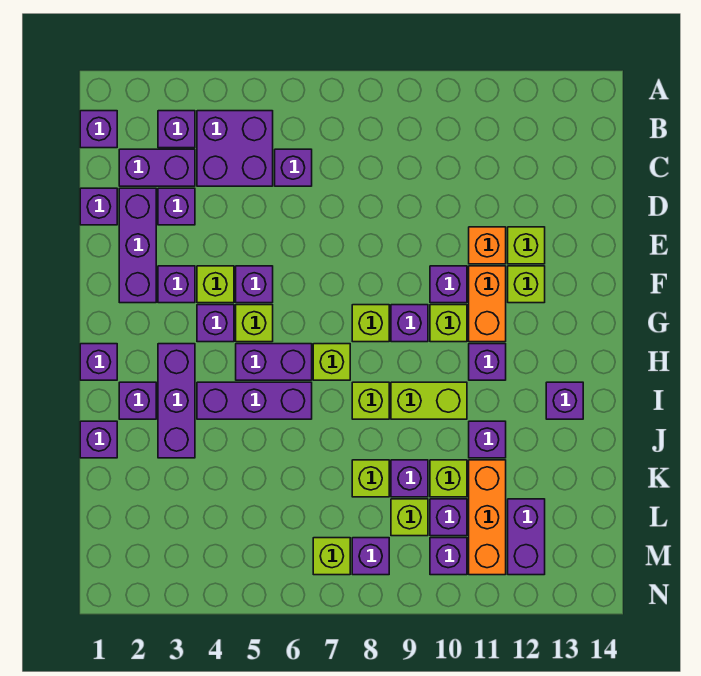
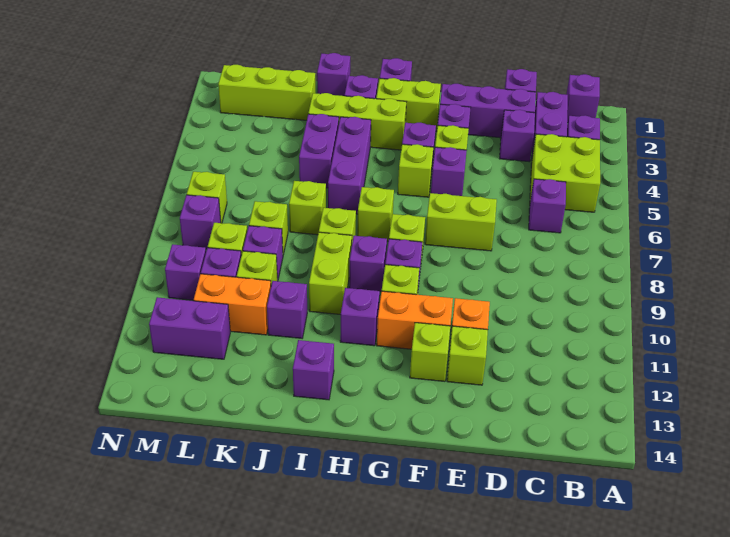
purple 2x2 brick [197,111,273,186] -> lime 2x2 brick [530,134,600,212]
none -> lime 1x2 brick [425,193,497,251]
purple 1x1 brick [430,266,467,303] -> purple 1x1 brick moved to [349,236,387,292]
none -> lime 1x2 brick [376,78,441,131]
purple 1x3 brick [158,344,195,458] -> lime 1x3 brick [308,93,406,150]
purple 1x2 brick [236,344,312,380] -> purple 1x2 brick moved to [299,114,339,188]
none -> lime 1x1 brick [289,181,326,235]
none -> lime 1x3 brick [218,65,316,120]
orange 1x3 brick [469,460,506,575] -> orange 1x2 brick [194,274,271,335]

